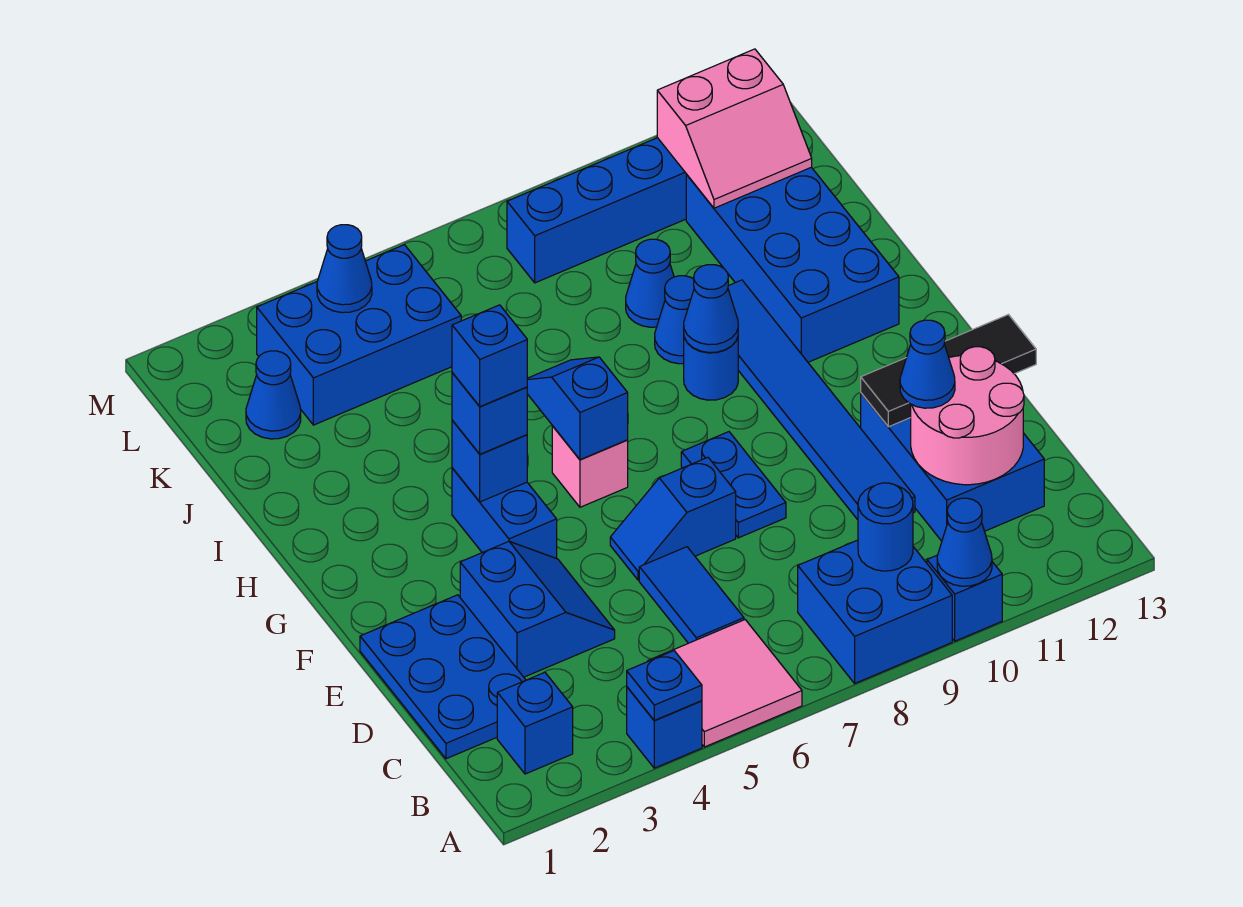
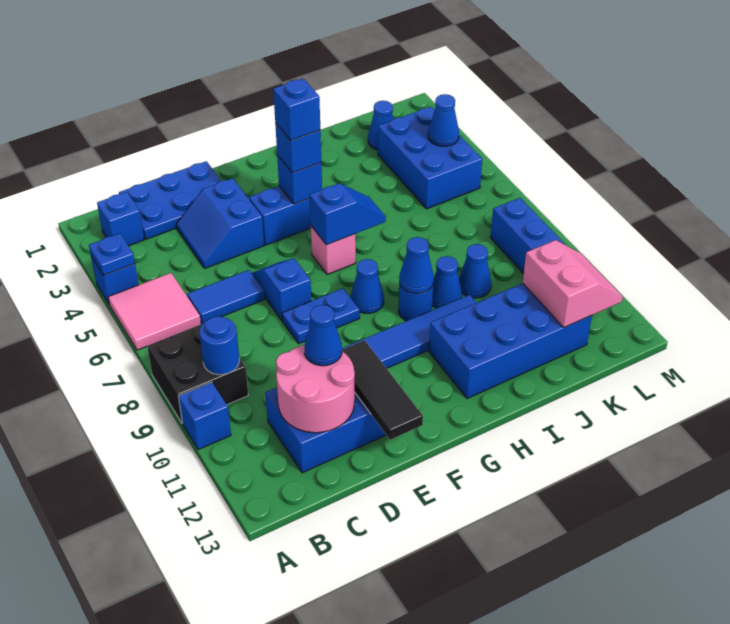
blue 2x2 brick [798,540,952,683] -> black 2x2 brick [147,324,248,423]
blue 1x1 cone [937,498,992,586] -> blue 1x1 cone moved to [351,259,384,313]
blue 2x2 slope [460,542,615,677] -> blue 2x2 slope turned to [176,178,264,268]
pink 2x2 slope [657,49,812,208] -> pink 2x2 slope turned to [523,240,623,328]

